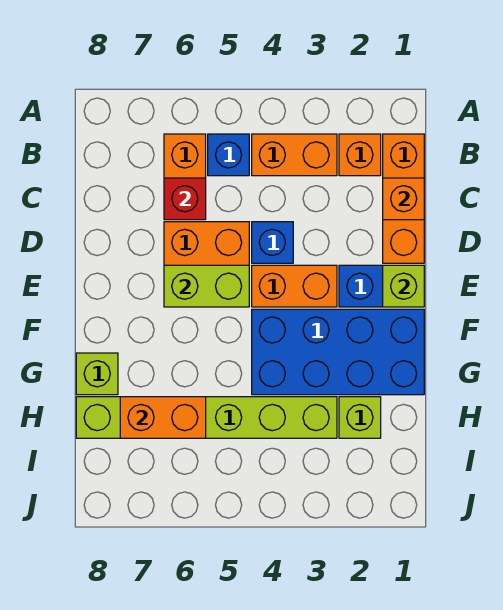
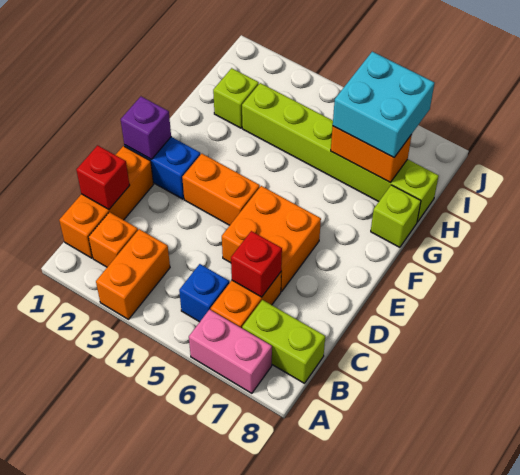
none -> pink 1x2 brick [189,310,272,393]
orange 1x2 brick [252,134,337,176] -> orange 1x2 brick turned to [96,229,170,319]
orange 1x1 brick [383,178,424,220] -> red 1x1 brick [76,145,130,209]
blue 1x1 brick [252,222,293,263] -> none
lime 1x1 brick [383,265,424,307] -> purple 1x1 brick [121,97,171,159]
lime 1x2 brick [164,265,249,307] -> lime 1x2 brick moved to [242,300,325,383]
blue 2x4 brick [252,309,424,395] -> none
none -> cyan 2x2 brick [333,52,434,158]

